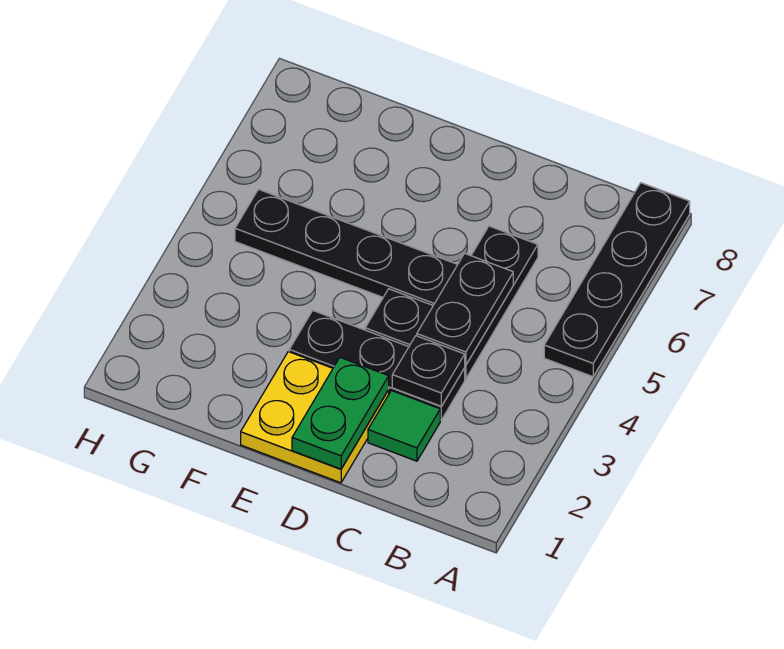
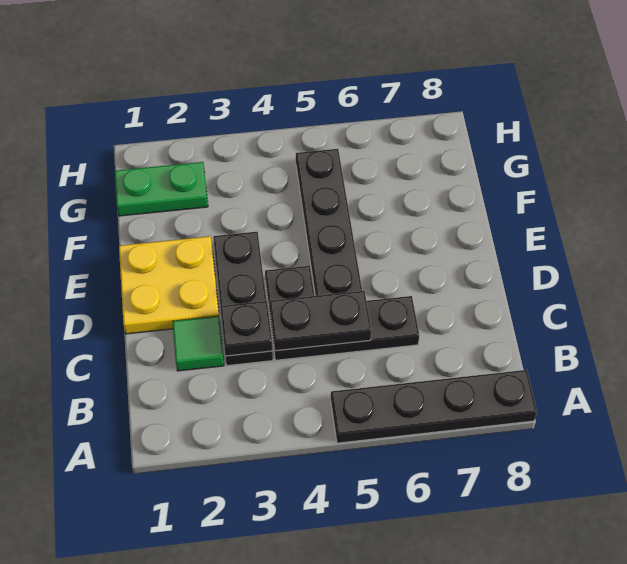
green 1x2 plate [292,357,389,469] -> green 1x2 plate moved to [115,162,208,216]

